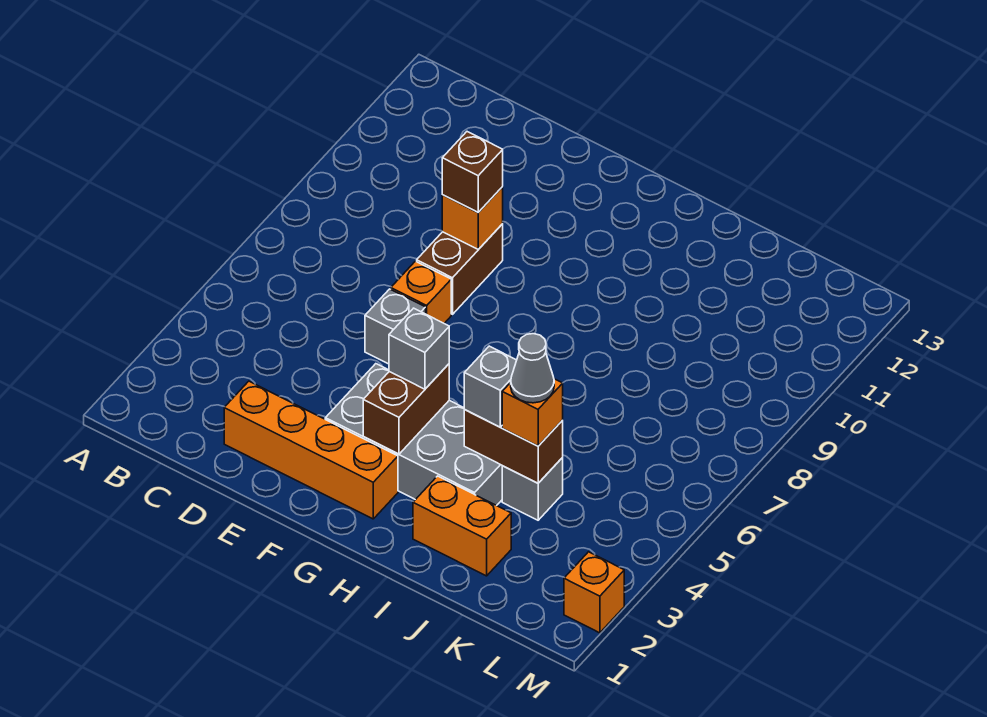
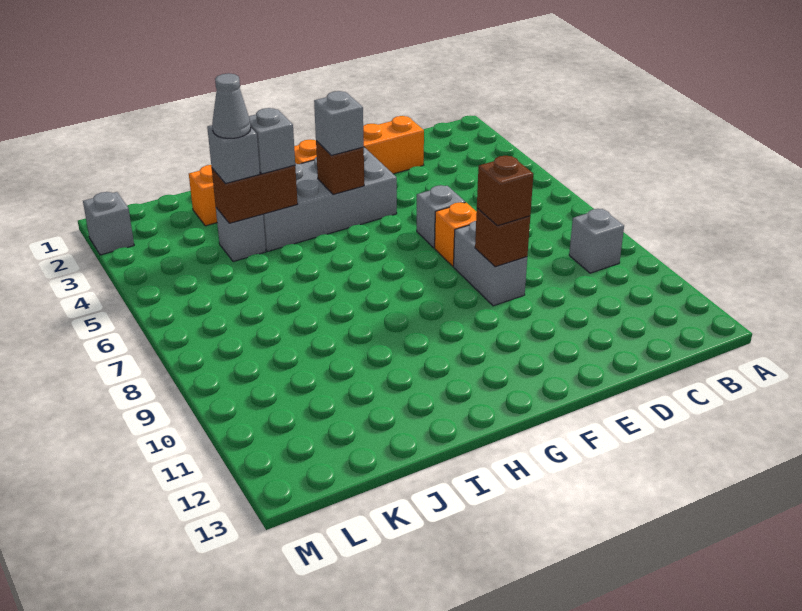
none -> grey 1x1 brick [569,209,624,273]
brown 1x2 brick [417,224,503,314] -> grey 1x2 brick [454,221,527,306]
orange 1x1 brick [442,187,503,249] -> brown 1x1 brick [475,208,530,267]
brown 1x2 brick [363,364,449,454] -> brown 1x1 brick [316,141,364,195]
orange 1x1 brick [502,379,563,446] -> grey 1x1 brick [207,125,260,184]
orange 1x1 brick [564,552,624,633] -> grey 1x1 brick [83,192,134,255]

